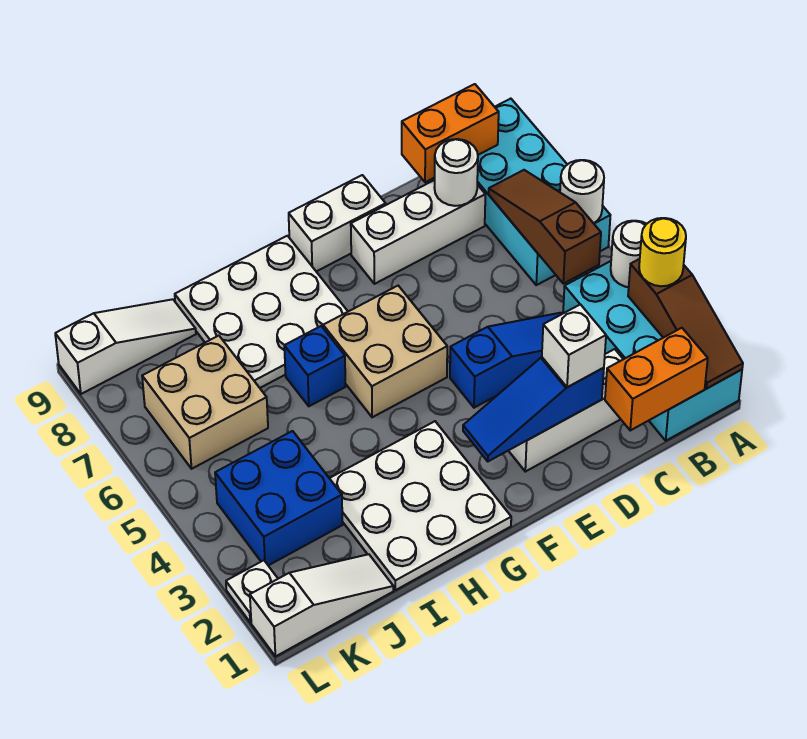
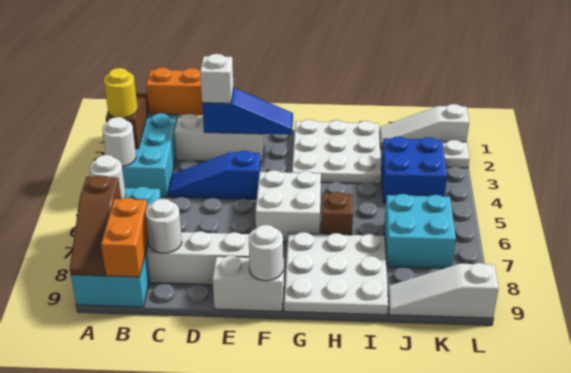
brown 1x3 slope [488,170,601,284] -> brown 1x3 slope moved to [70,175,121,276]
orange 1x2 brick [402,84,499,182] -> orange 1x2 brick turned to [101,198,149,277]
tan 2x2 brick [323,286,447,417] -> white 2x2 brick [256,170,321,241]
none -> white 1x1 round brick [249,225,283,281]
blue 1x1 brick [284,326,346,406] -> brown 1x1 brick [321,192,353,235]
tan 2x2 brick [142,336,268,469] -> cyan 2x2 brick [384,194,456,268]

